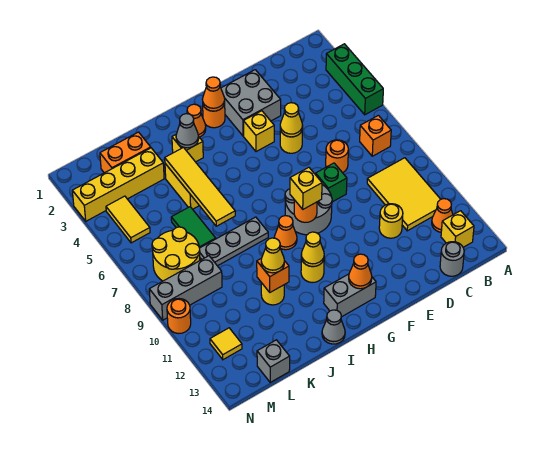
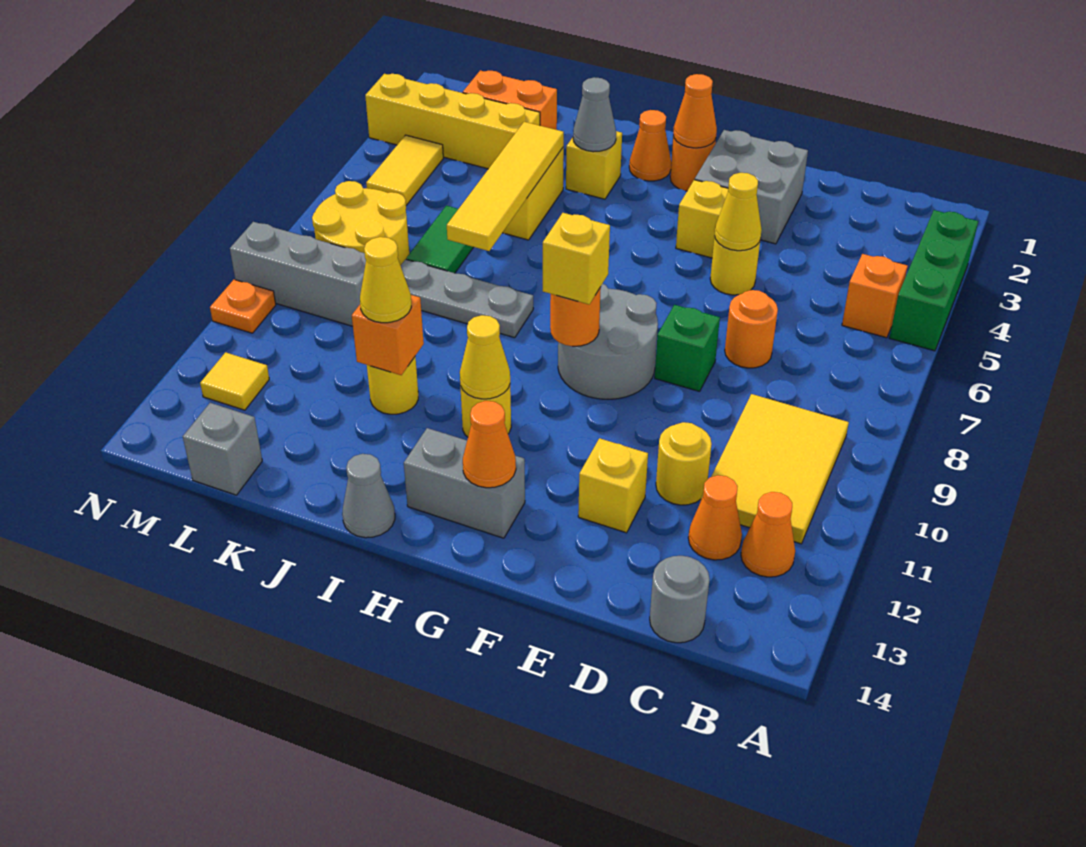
orange 1x1 brick [360,115,391,156] -> orange 1x1 brick moved to [842,254,908,338]
yellow 1x1 brick [441,211,474,247] -> yellow 1x1 brick moved to [578,438,648,533]
orange 1x1 cone [274,216,297,250] -> orange 1x1 cone moved to [688,475,742,560]
orange 1x1 round brick [167,299,191,334] -> orange 1x1 plate [210,280,276,333]

